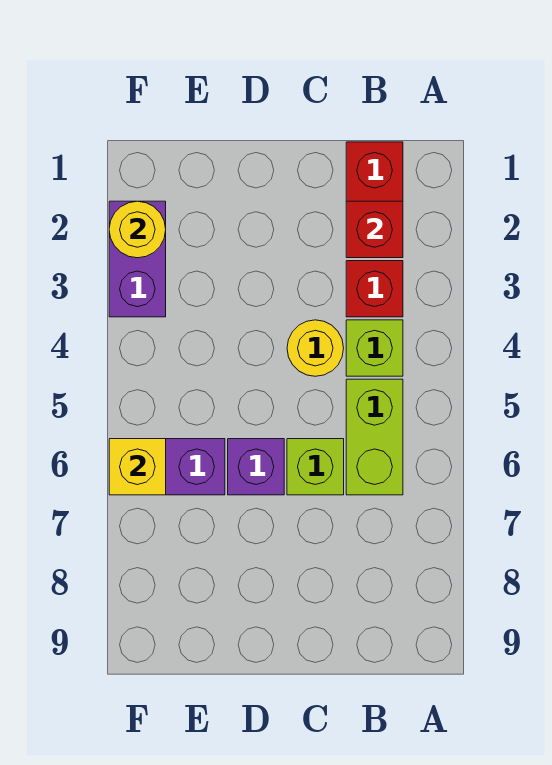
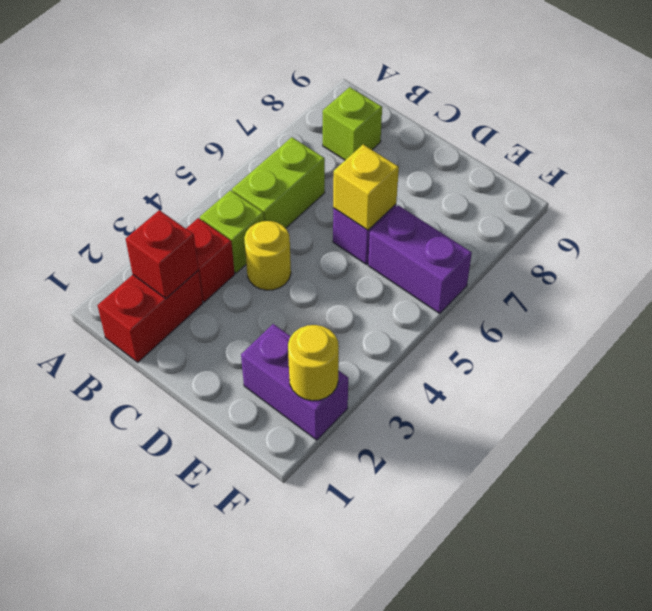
lime 1x1 brick [287,439,344,495] -> lime 1x1 brick moved to [323,87,382,160]
purple 1x2 brick [109,201,166,317] -> purple 1x2 brick turned to [241,324,348,440]
yellow 1x1 brick [109,439,166,495] -> yellow 1x1 brick moved to [333,145,399,230]

